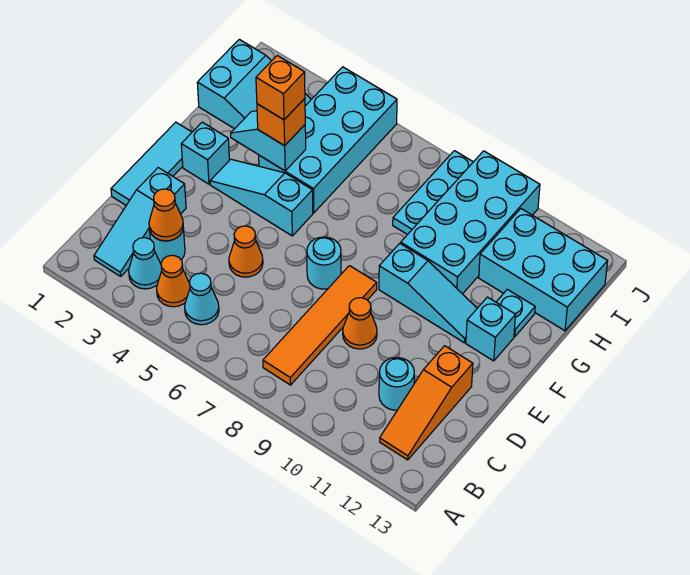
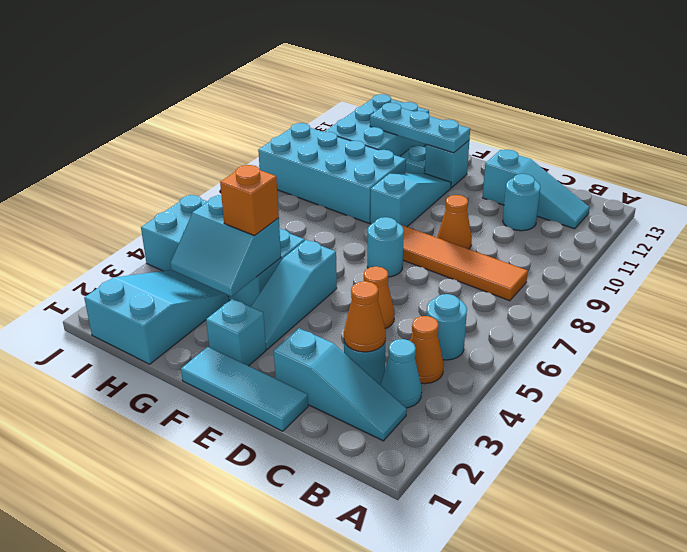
cyan 1x1 cone [185,273,219,325] -> cyan 1x1 round brick [426,294,467,360]
orange 1x3 slope [380,346,473,460] -> cyan 1x3 slope [483,149,590,229]
cyan 1x2 slope [231,111,306,171] -> cyan 2x2 slope [170,195,281,296]
orange 1x1 brick [256,56,305,120] -> none
cyan 1x3 plate [393,151,473,235] -> cyan 1x3 plate moved to [370,103,470,153]

